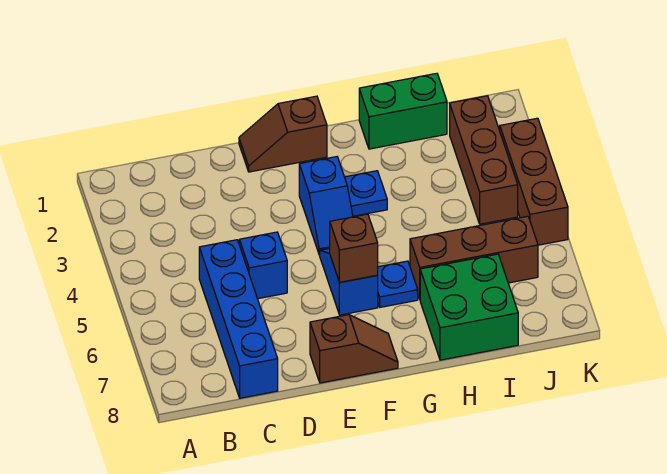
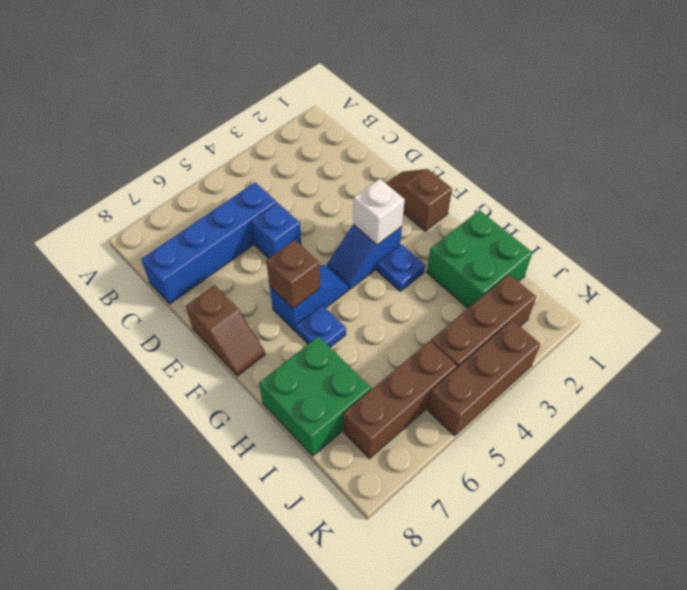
none -> white 1x1 brick [353,179,405,245]
green 1x2 brick [359,73,447,149] -> green 2x2 brick [427,210,532,308]
brown 1x3 brick [410,216,538,299] -> brown 1x3 brick turned to [344,341,457,459]

